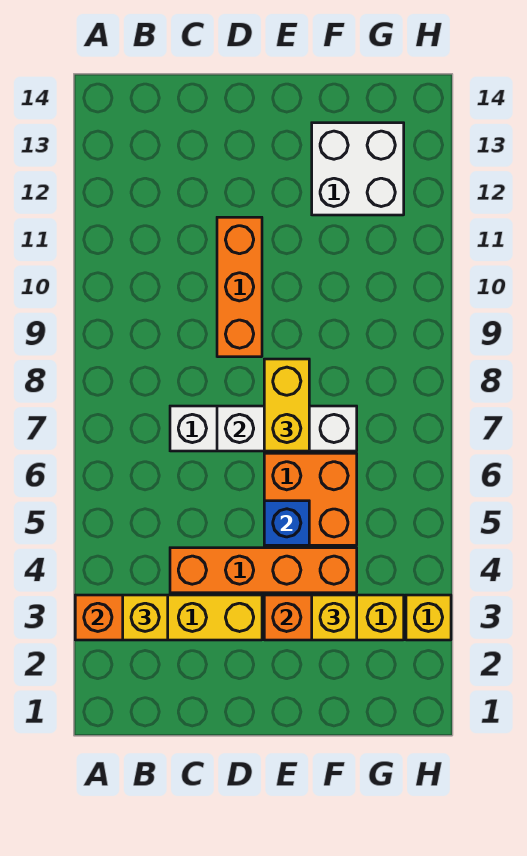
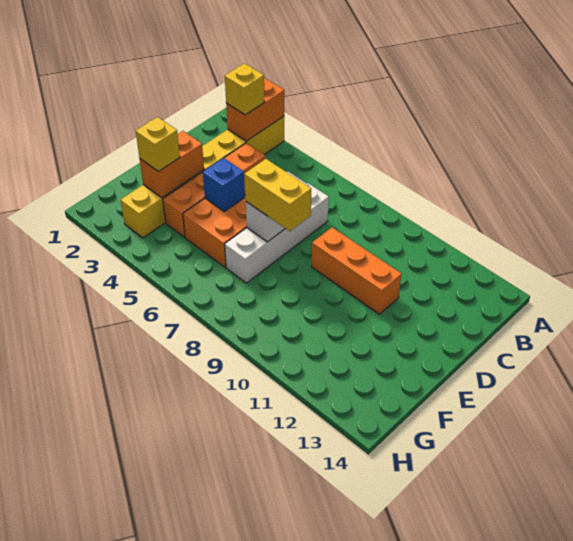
white 2x2 brick [312,123,404,215] -> none
yellow 1x1 brick [406,595,451,640] -> none

